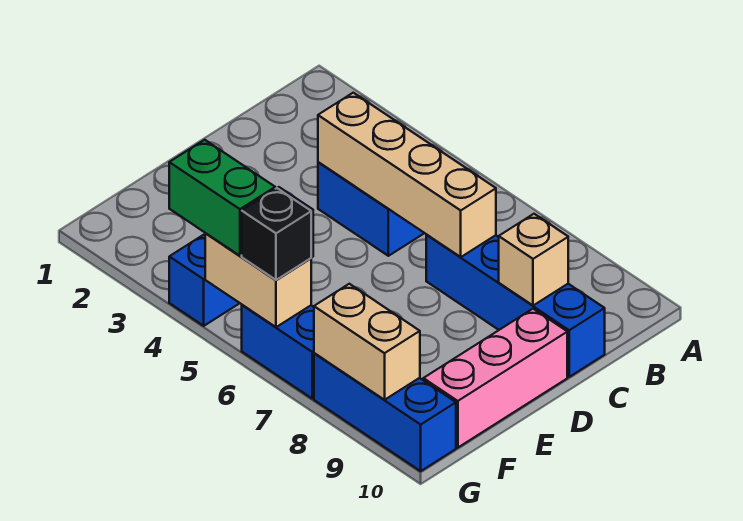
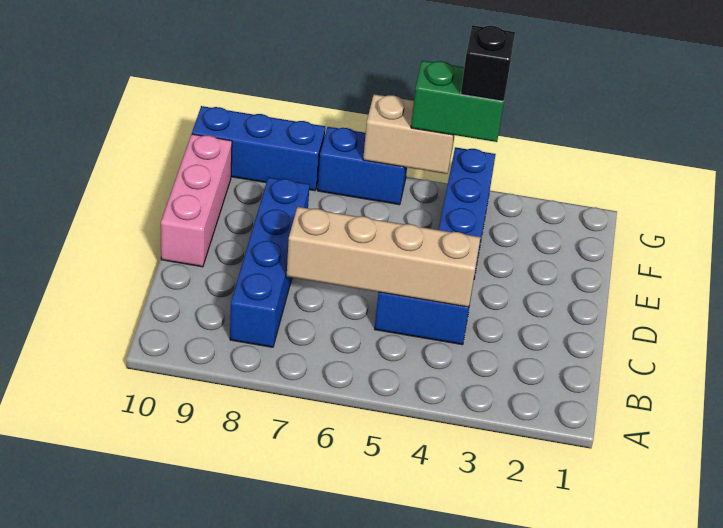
blue 1x4 brick [426,235,605,377] -> blue 1x4 brick turned to [230,177,310,347]
tan 1x1 brick [499,214,568,306] -> none
black 1x1 brick [242,188,311,280] -> black 1x1 brick moved to [461,25,515,101]
tan 1x2 brick [314,284,420,400] -> none

